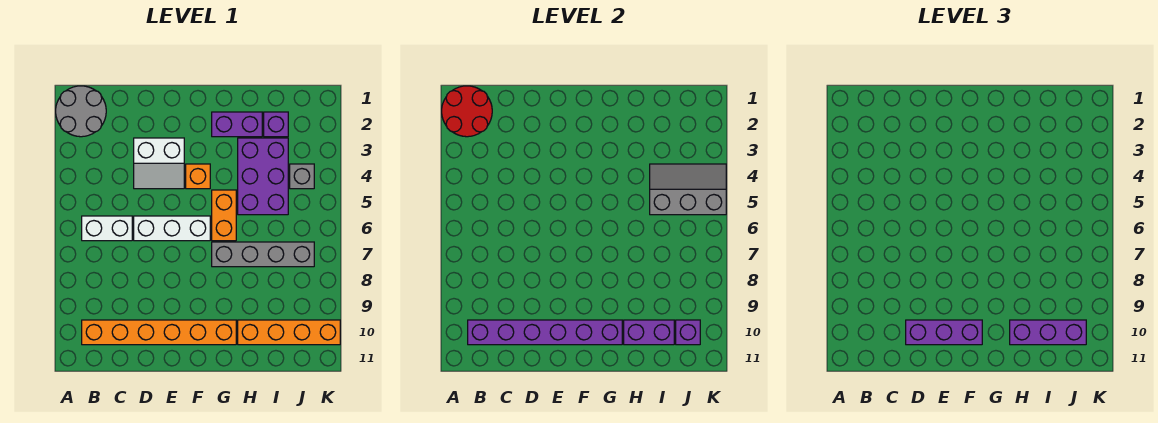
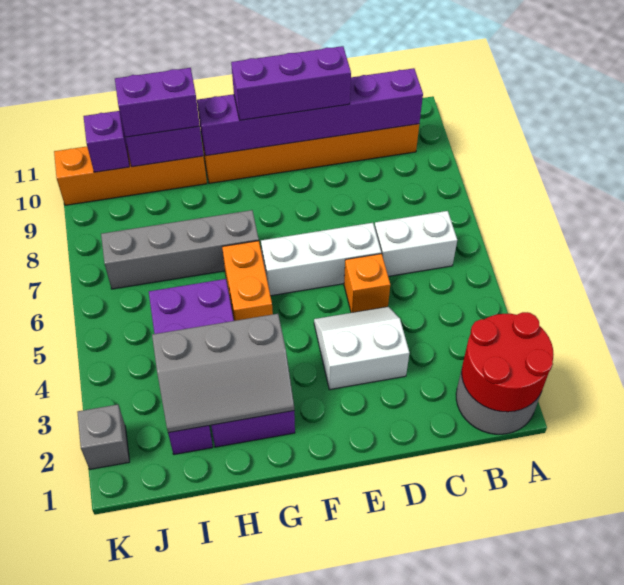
orange 1x1 brick [186,164,210,189] -> orange 1x1 brick moved to [344,254,390,313]
purple 1x3 brick [1010,320,1086,345] -> purple 1x2 brick [115,68,200,137]
grey 2x3 slope [650,164,726,215] -> grey 2x3 slope moved to [152,314,294,433]
grey 1x1 brick [290,164,314,189] -> grey 1x1 brick moved to [77,405,129,469]

